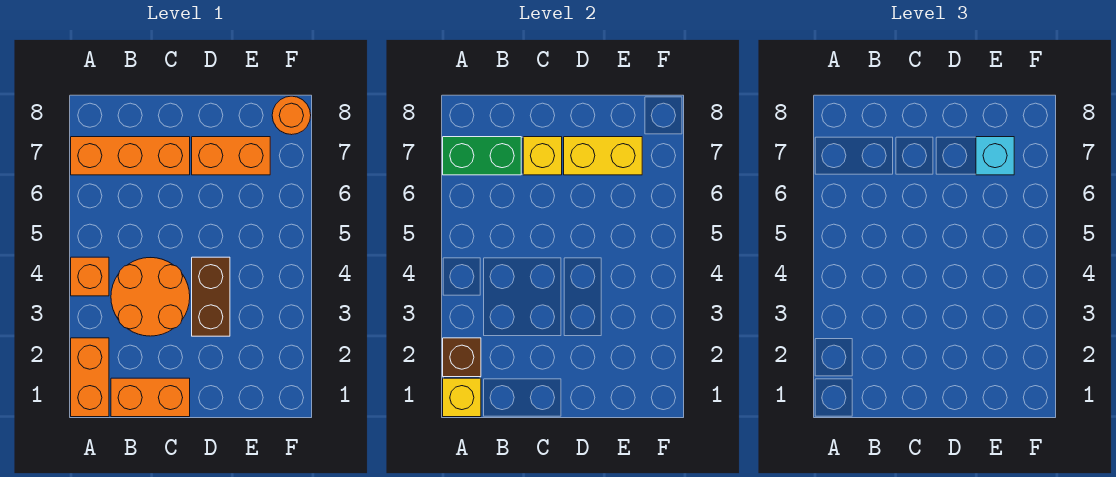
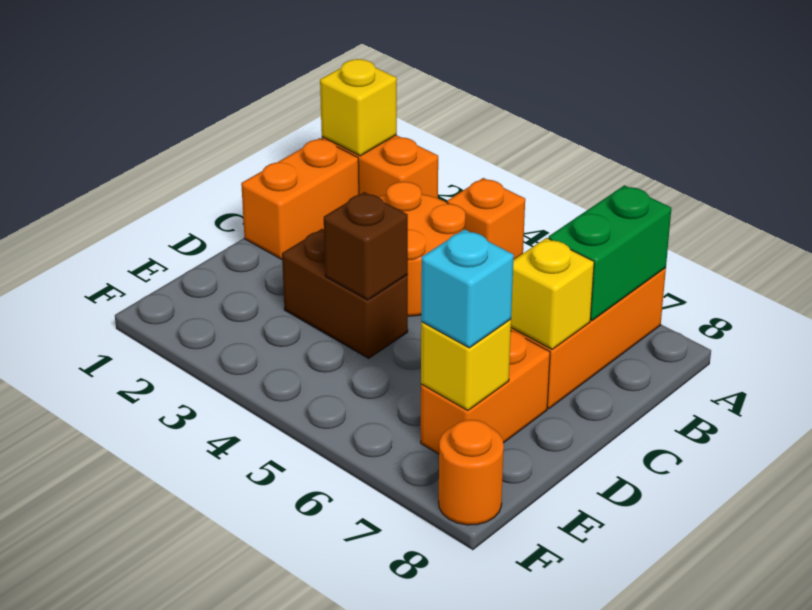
brown 1x1 brick [443,338,481,377] -> brown 1x1 brick moved to [324,192,408,300]
yellow 1x2 brick [564,137,642,175] -> yellow 1x1 brick [421,319,511,411]

